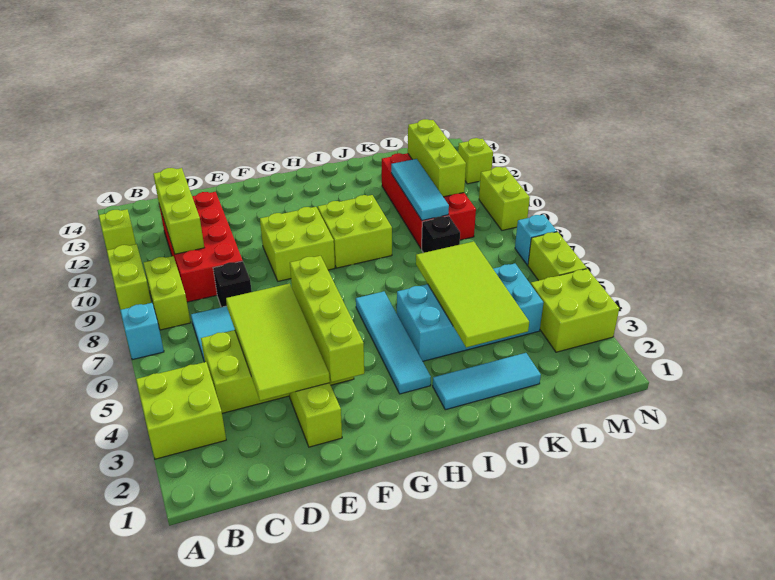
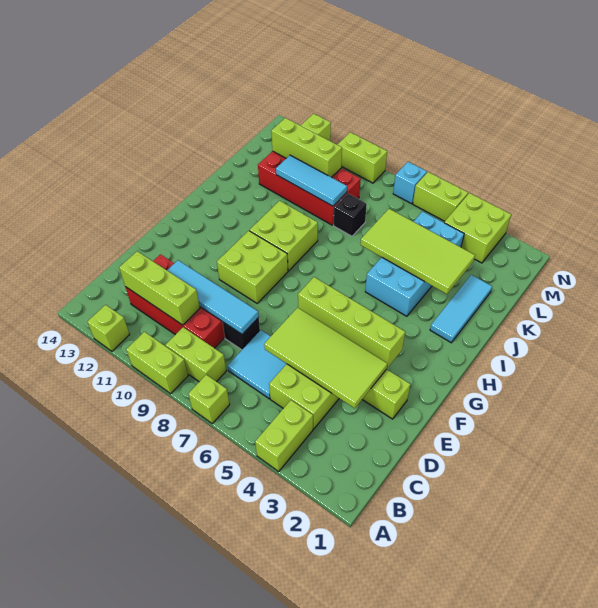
lime 2x2 brick [136,362,226,459] -> lime 1x2 brick [255,400,313,471]
cyan 1x1 brick [120,303,164,360] -> lime 1x1 brick [188,375,230,424]
cyan 1x4 tile [356,291,431,394] -> cyan 1x4 tile moved to [167,260,259,334]

